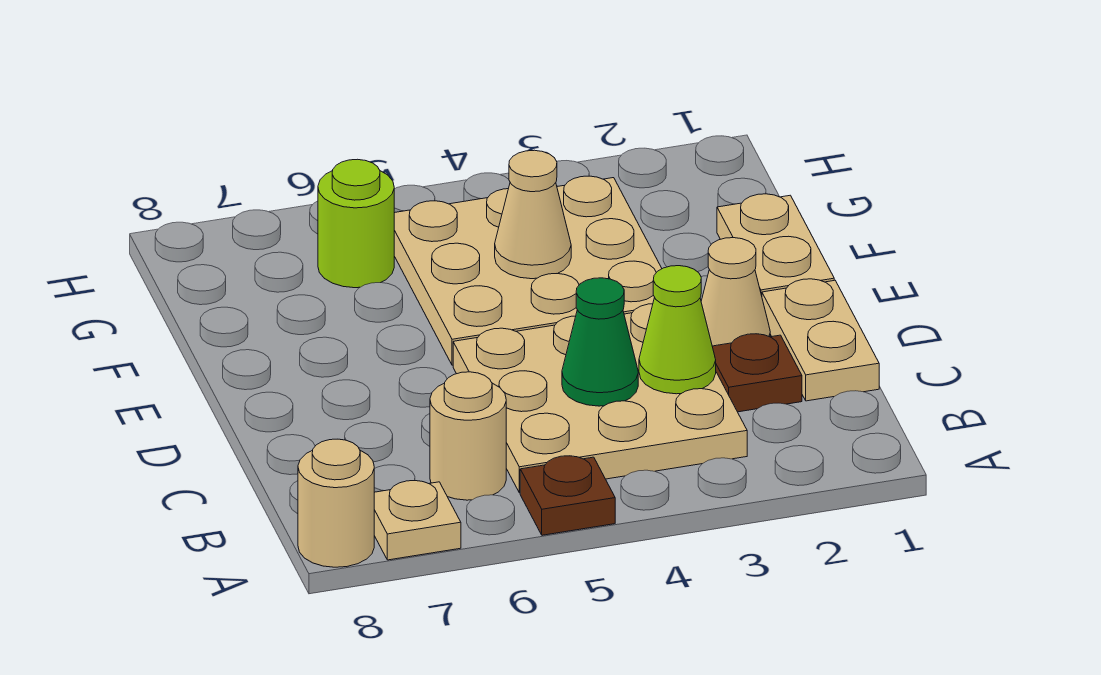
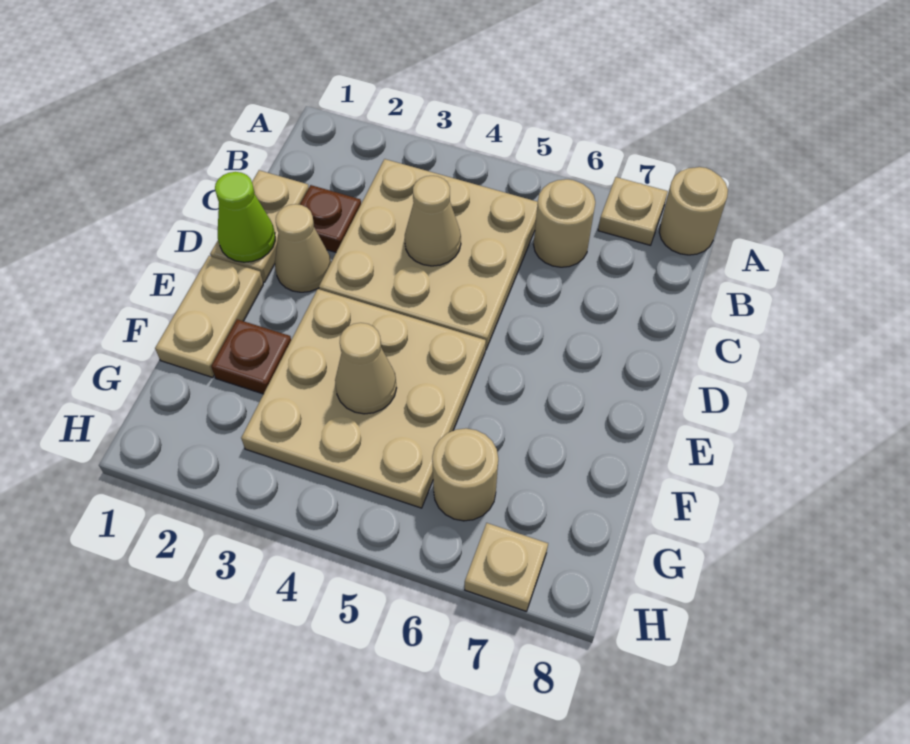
brown 1x1 plate [520,456,615,535] -> brown 1x1 plate moved to [211,319,291,394]
lime 1x1 cone [639,266,716,394] -> lime 1x1 cone moved to [215,172,275,262]
green 1x1 cone [562,278,638,406] -> tan 1x1 cone [405,176,461,266]
lime 1x1 round brick [318,159,394,288] -> tan 1x1 round brick [432,428,498,521]
none -> tan 1x1 plate [465,523,548,611]

